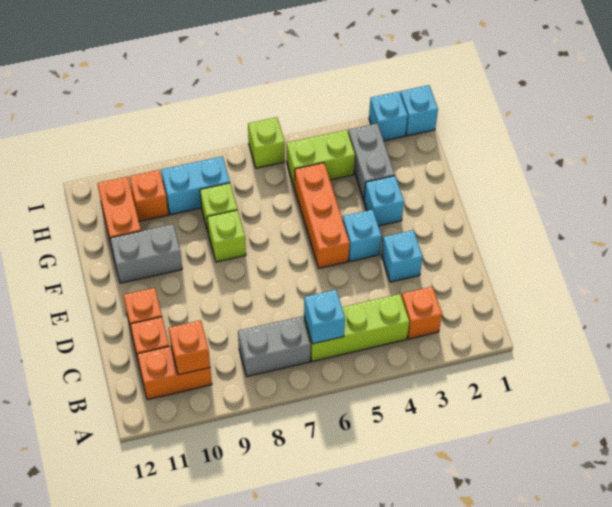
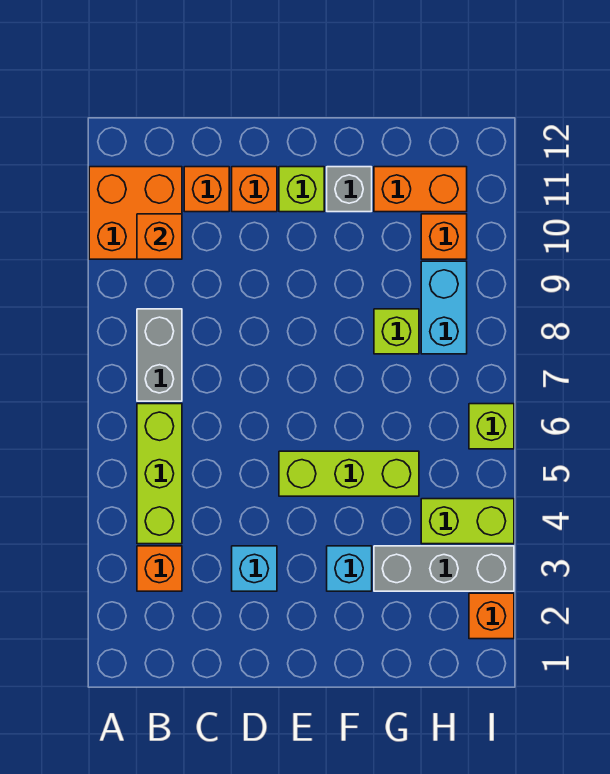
cyan 1x1 brick [304,290,345,344] -> none
orange 1x2 brick [137,346,212,400] -> orange 2x2 brick [89,167,182,259]
cyan 1x1 brick [343,210,381,261] -> none
orange 1x3 brick [294,163,350,268] -> lime 1x3 brick [279,451,419,496]
lime 1x1 brick [207,210,246,262] -> lime 1x1 brick moved to [279,167,324,212]
grey 1x2 brick [110,224,182,283] -> grey 1x1 brick [327,167,372,212]
grey 1x2 brick [348,123,395,200] -> grey 1x3 brick [374,546,514,591]
lime 1x2 brick [287,130,355,188] -> lime 1x2 brick turned to [421,499,514,544]
cyan 1x1 brick [400,85,438,136] -> none
cyan 1x1 brick [369,92,408,141] -> orange 1x1 brick [469,593,514,639]

